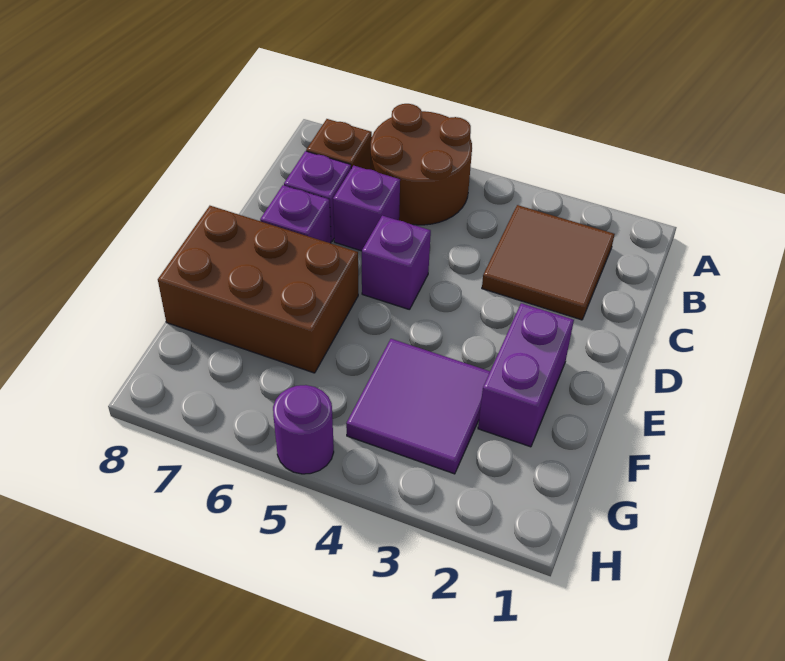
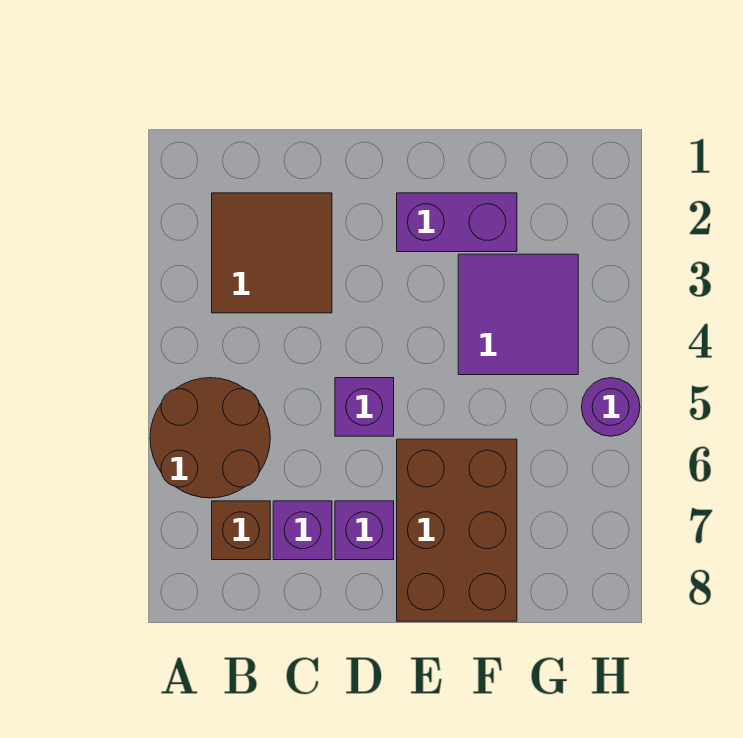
purple 1x1 brick [333,166,400,251] -> none

